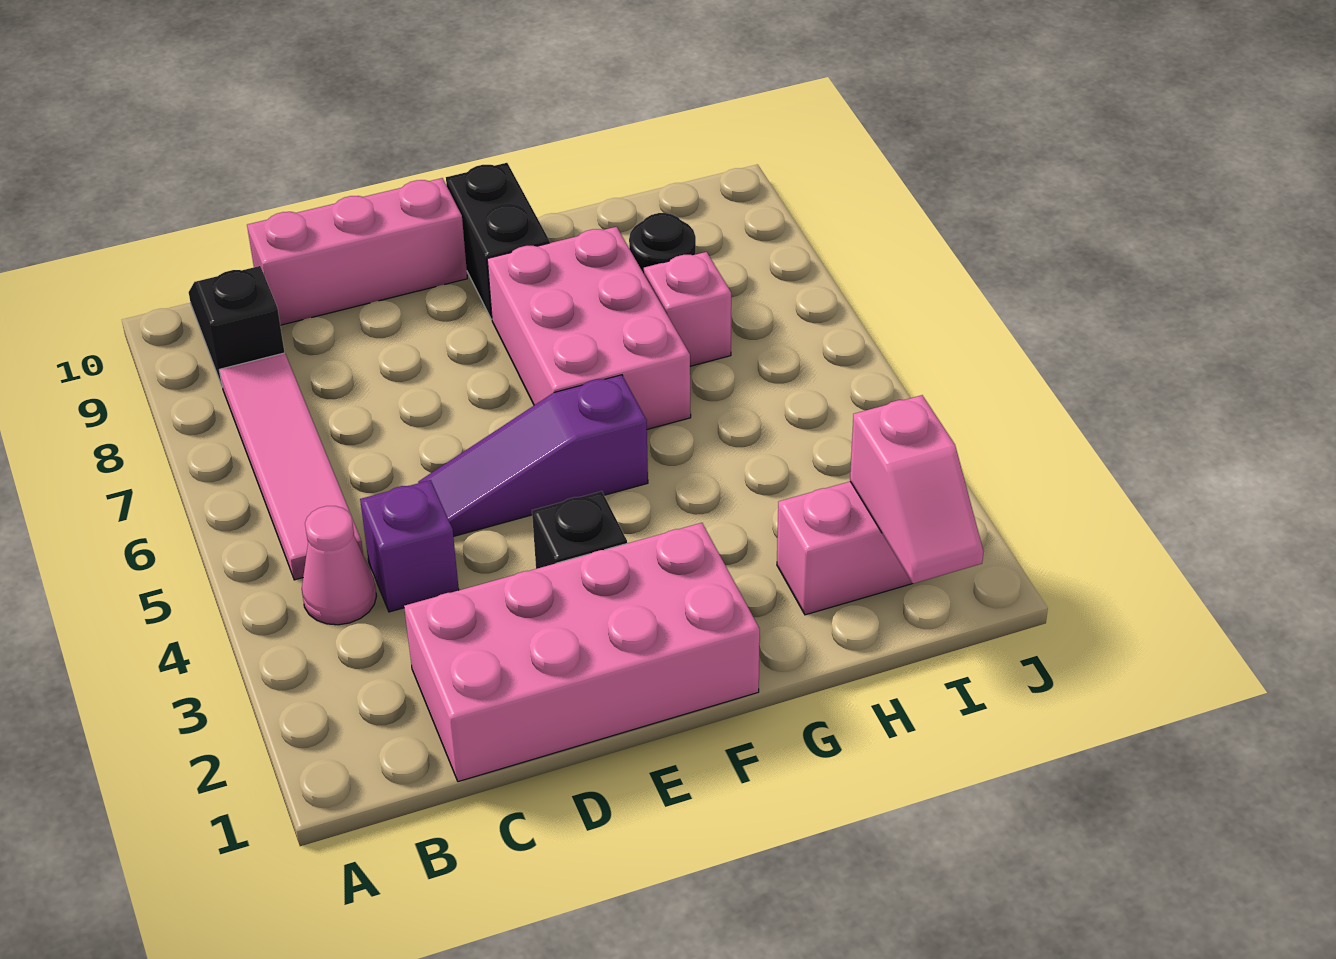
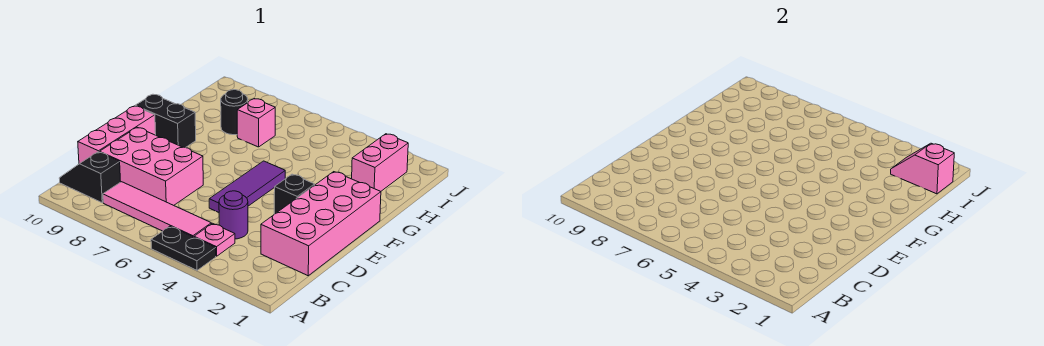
none -> black 1x2 plate [151,226,216,270]
pink 1x1 cone [302,506,376,625] -> pink 1x1 plate [194,223,235,256]
purple 1x1 brick [360,480,459,612] -> purple 1x1 round brick [219,191,248,239]
purple 1x3 slope [418,375,648,537] -> purple 1x3 tile [209,161,285,212]
pink 2x3 brick [487,227,691,429] -> pink 2x3 brick moved to [100,127,203,205]
pink 1x2 slope [850,395,983,584] -> pink 1x2 slope turned to [891,143,954,194]

